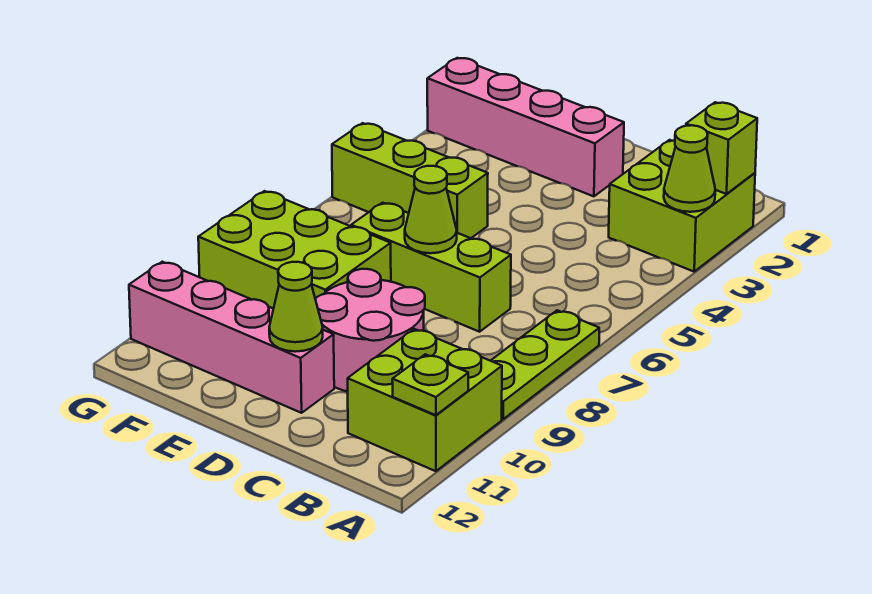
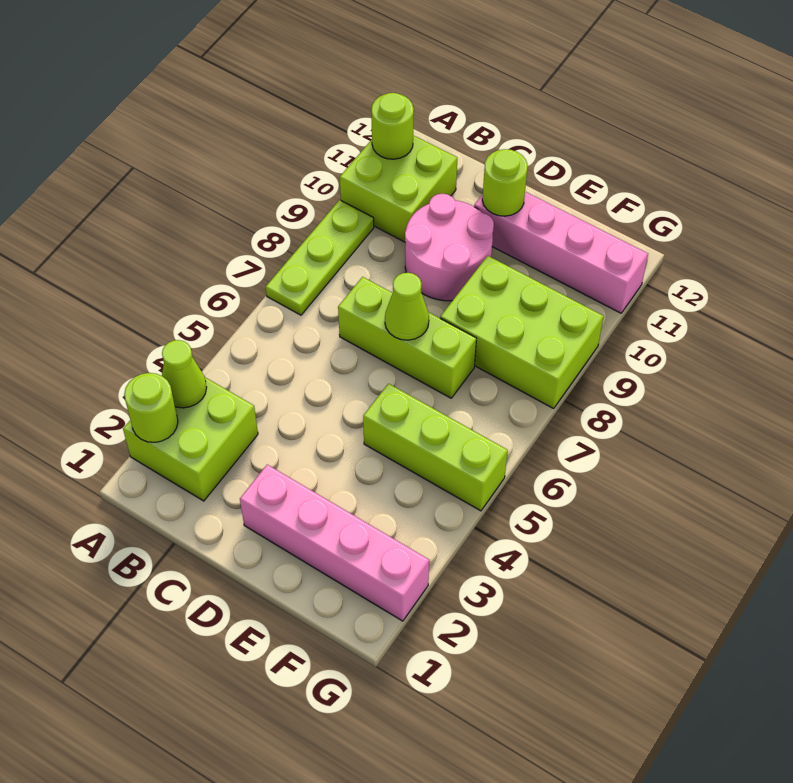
lime 1x1 brick [686,102,757,194] -> lime 1x1 round brick [124,373,178,442]
lime 1x1 plate [392,354,468,415] -> lime 1x1 round brick [371,93,414,159]
lime 1x1 cone [269,262,323,352] -> lime 1x1 round brick [482,149,528,216]

